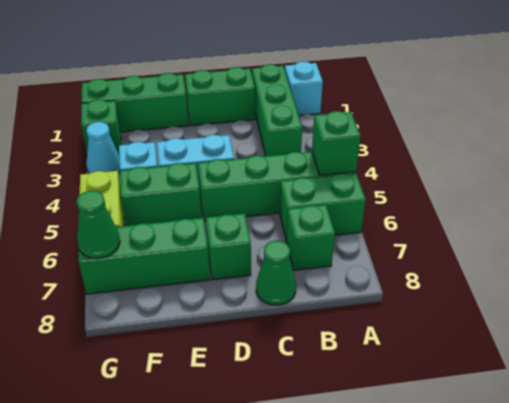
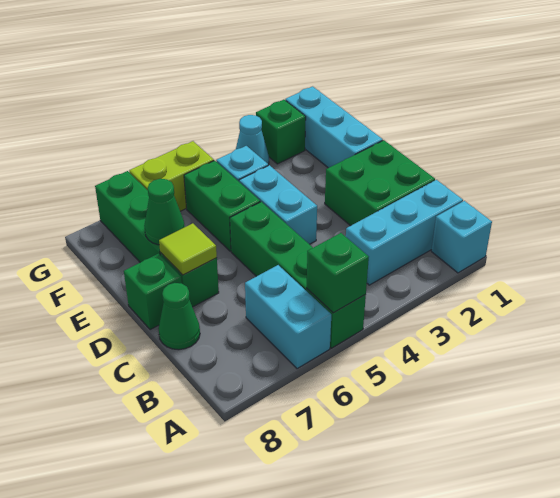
green 1x2 brick [280,174,366,240] -> cyan 1x2 brick [245,265,331,369]
green 1x3 brick [252,64,302,156] -> cyan 1x3 brick [346,180,463,285]
green 1x1 brick [286,205,335,270] -> green 1x1 brick moved to [124,254,182,330]
green 1x2 brick [185,67,255,126] -> green 2x2 brick [325,140,435,226]
none -> lime 1x1 tile [159,223,217,275]
green 1x3 brick [82,73,188,132] -> cyan 1x3 brick [285,86,383,168]
green 1x1 cone [76,191,120,258] -> green 1x1 cone moved to [144,179,185,245]

